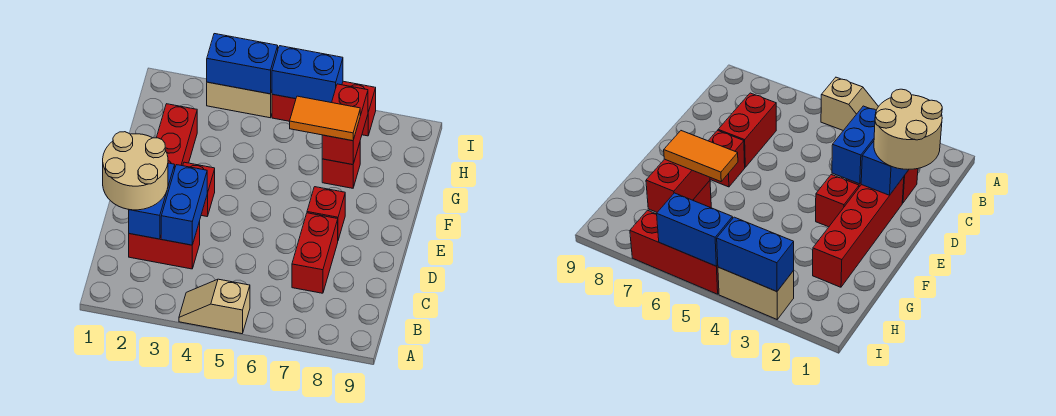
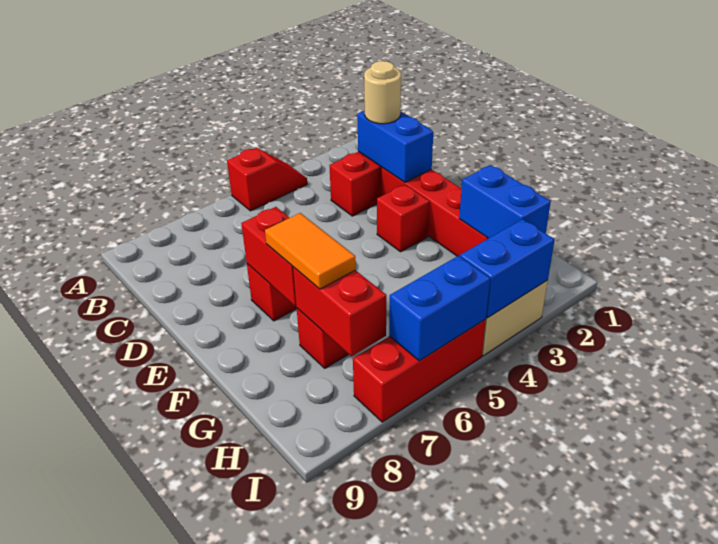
tan 1x2 slope [179,279,250,334] -> red 1x2 slope [227,148,307,211]
tan 2x2 round brick [103,132,168,210] -> tan 1x1 round brick [364,61,401,124]
blue 1x2 brick [161,165,207,245] -> blue 1x2 brick moved to [459,165,551,238]
red 1x2 brick [292,213,338,293] -> red 1x2 brick moved to [241,207,296,306]
orange 1x2 tile [290,96,360,141] -> orange 1x2 tile turned to [265,213,356,289]

